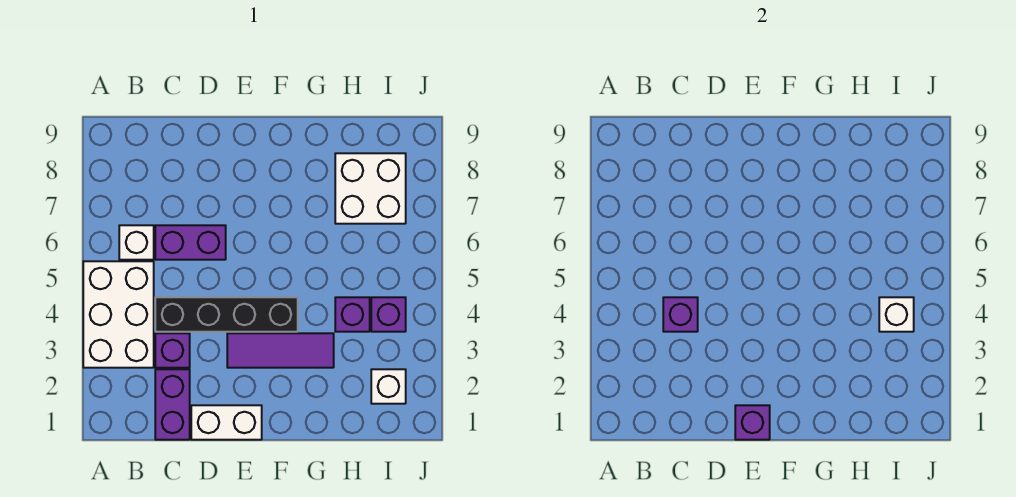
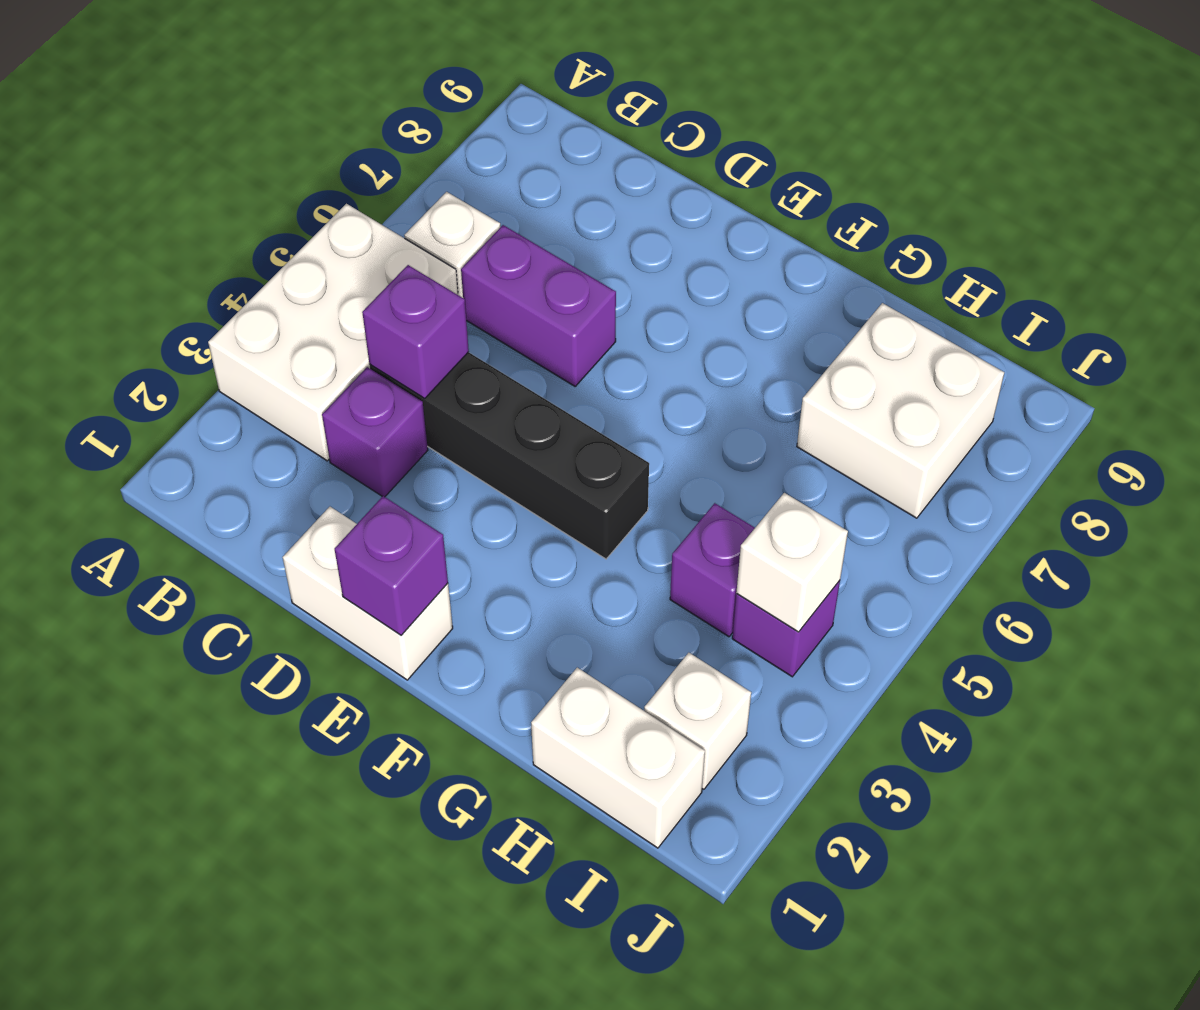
purple 1x2 brick [155,369,190,440] -> none
purple 1x3 tile [227,333,334,368] -> none
none -> white 1x2 brick [531,668,705,848]

